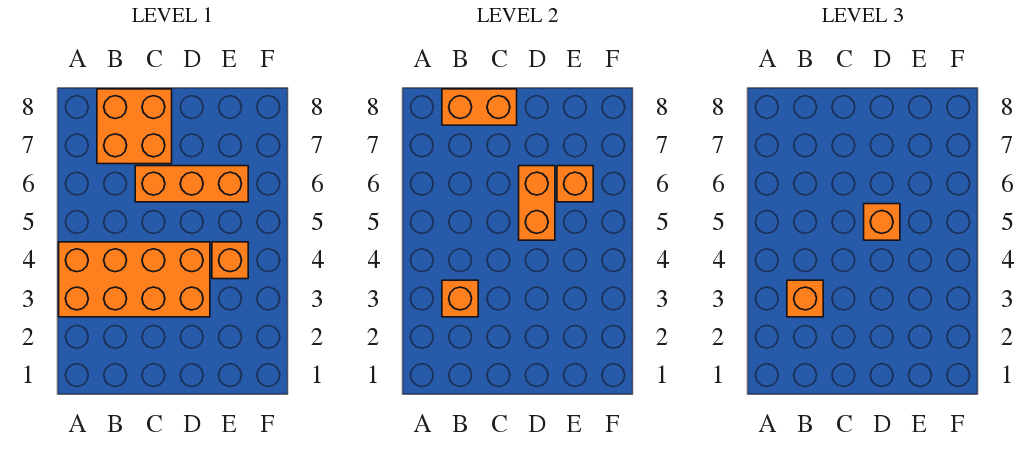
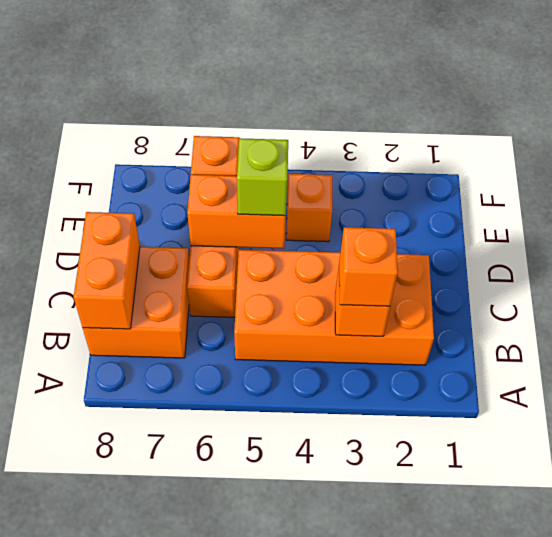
orange 2x4 brick [59,242,210,317] -> orange 2x4 brick turned to [234,250,434,365]
orange 1x1 brick [864,204,900,240] -> lime 1x1 brick [237,138,288,216]

